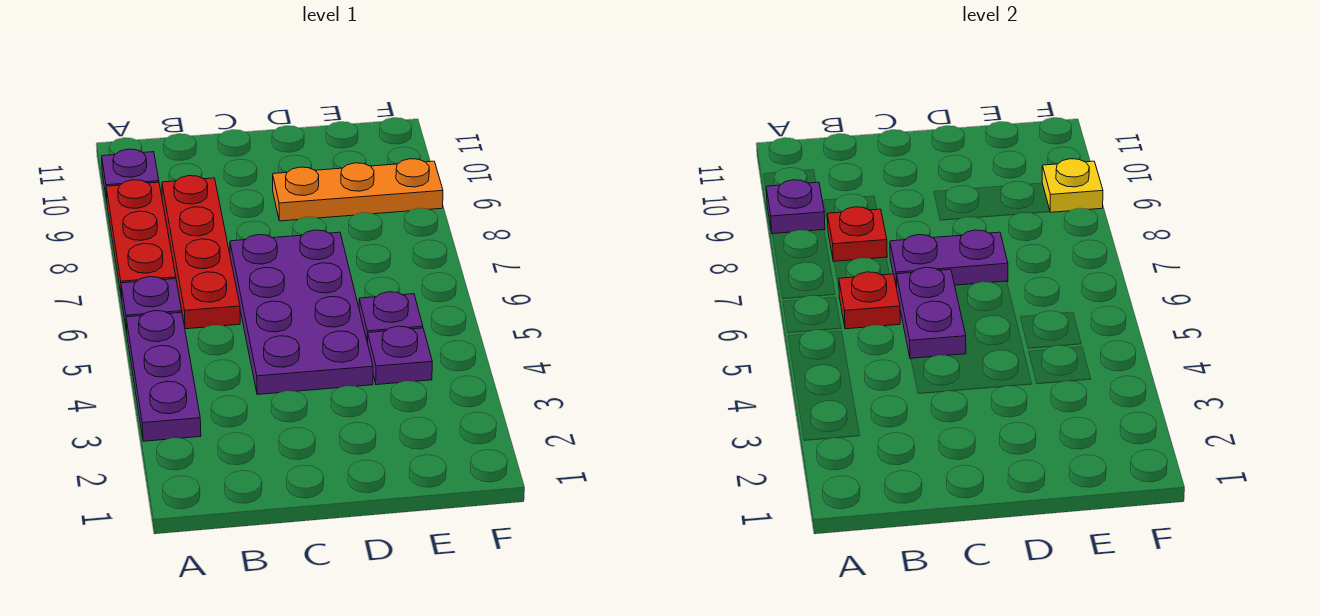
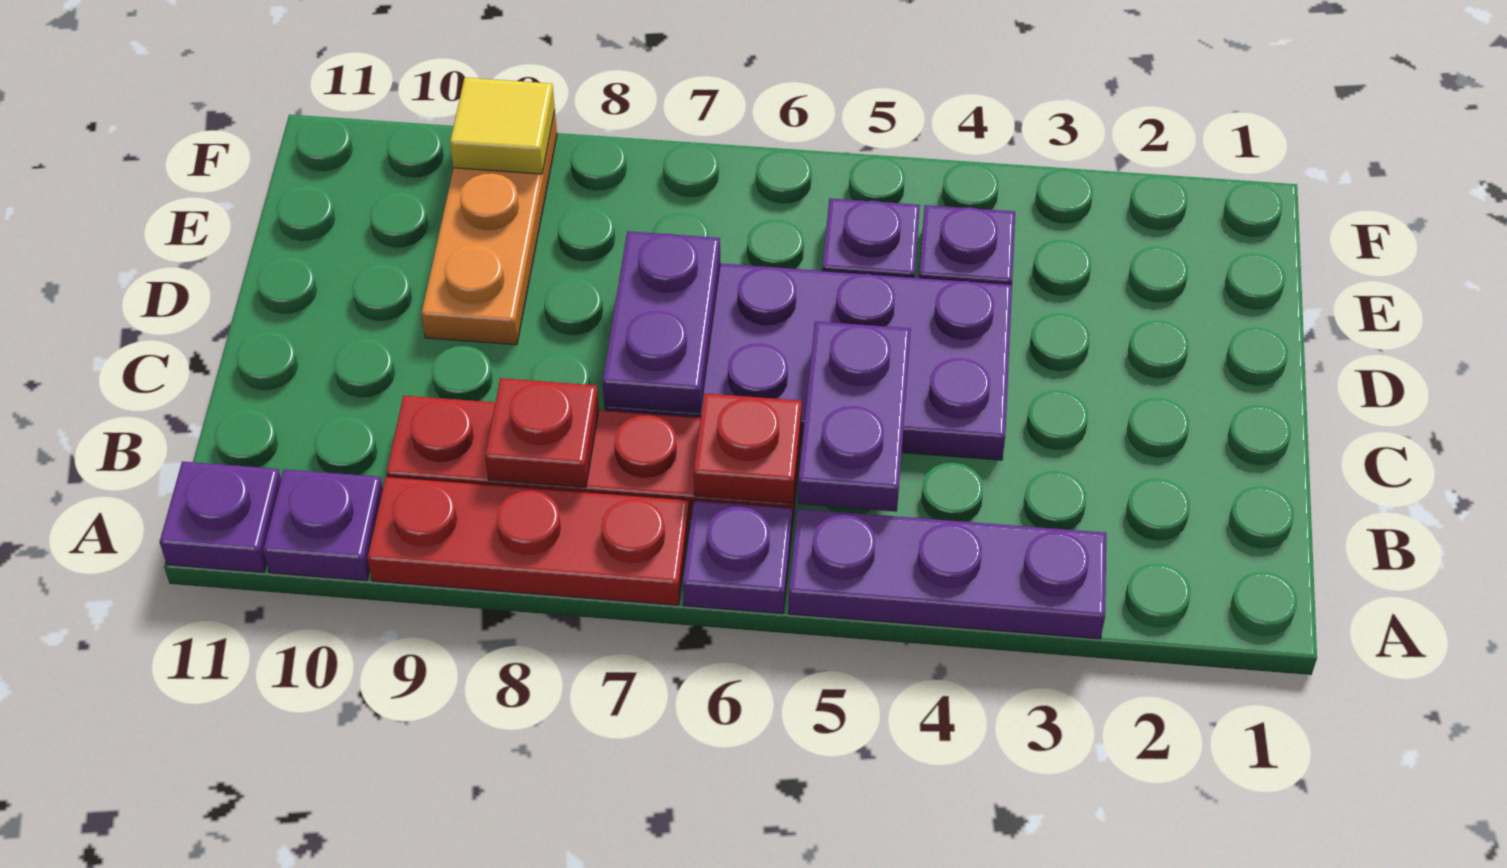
purple 1x1 plate [766,180,825,234] -> purple 1x1 plate moved to [160,461,281,573]
purple 1x2 plate [896,267,966,359] -> purple 1x2 plate turned to [798,321,911,512]
yellow 1x1 plate [1042,159,1103,212] -> yellow 1x1 tile [450,78,555,174]

